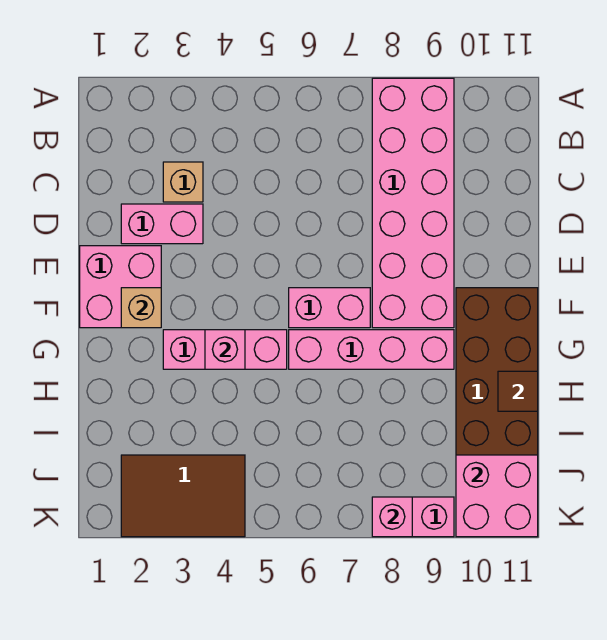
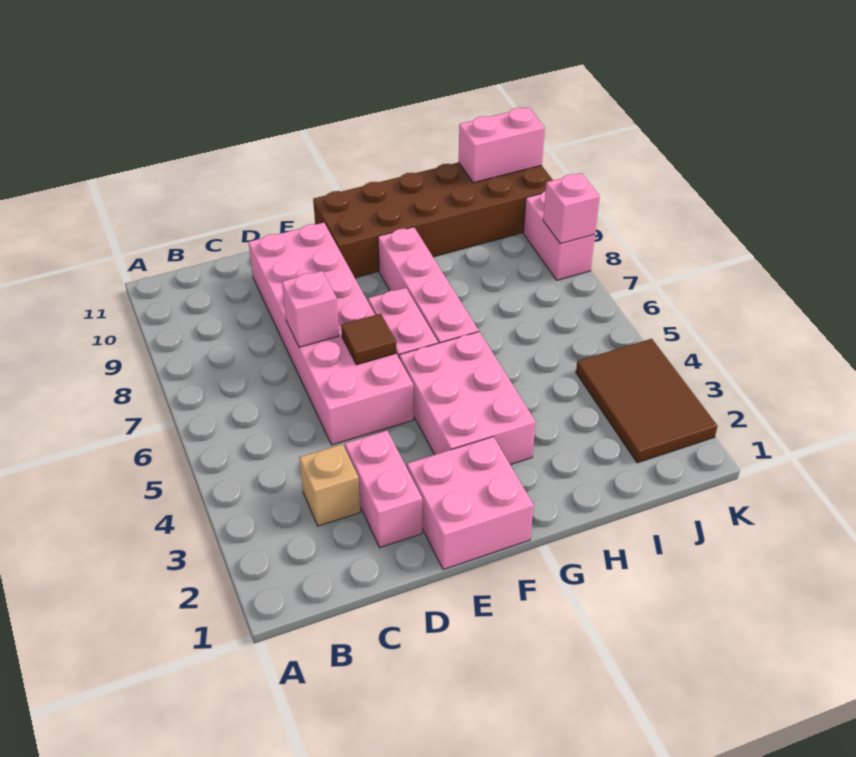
pink 2x6 brick [372,78,454,328] -> pink 2x6 brick turned to [249,223,414,445]
tan 1x1 brick [121,288,161,328] -> none
pink 1x3 brick [163,330,287,369] -> pink 2x3 brick [399,332,536,465]
pink 1x1 brick [205,330,245,369] -> pink 1x1 brick moved to [282,271,339,347]
brown 1x1 tile [498,371,538,411] -> brown 1x1 tile moved to [341,314,397,365]
pink 2x2 brick [456,455,538,537] -> pink 1x2 brick [459,107,545,183]

